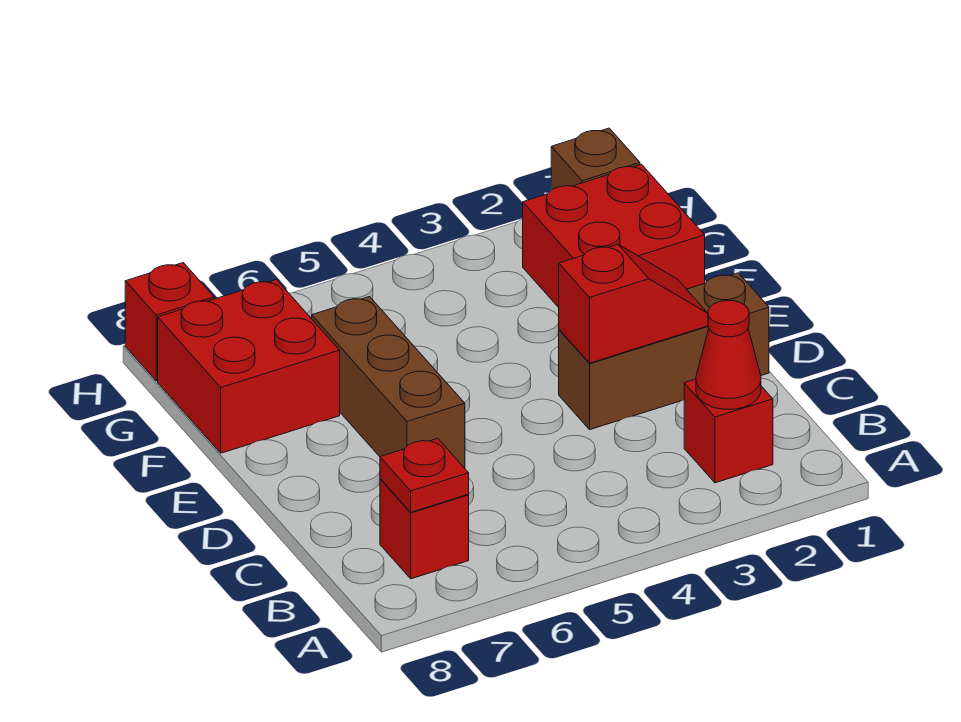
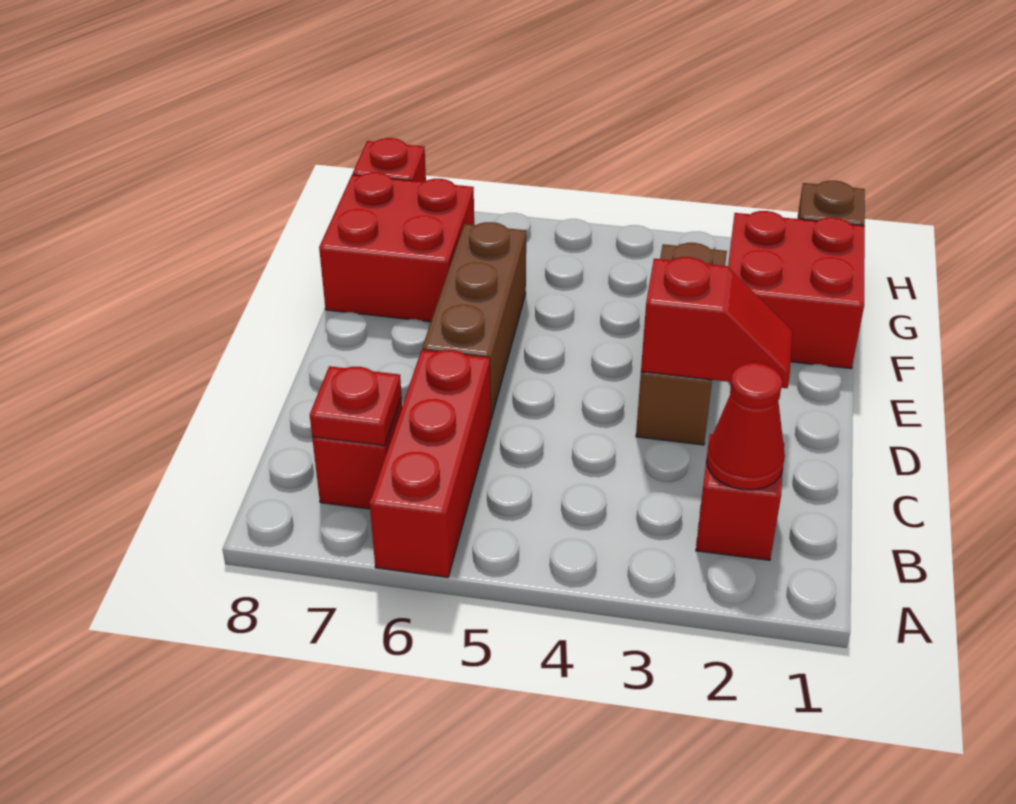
none -> red 1x3 brick [370,350,491,577]
brown 1x3 brick [559,273,769,429] -> brown 1x3 brick turned to [636,243,727,445]

